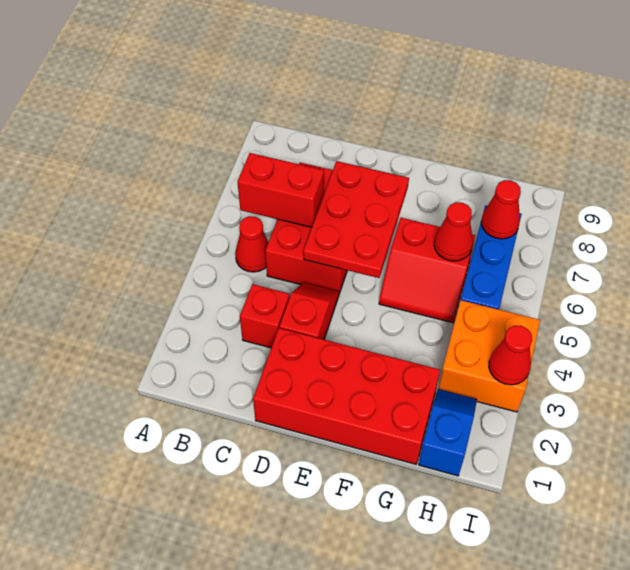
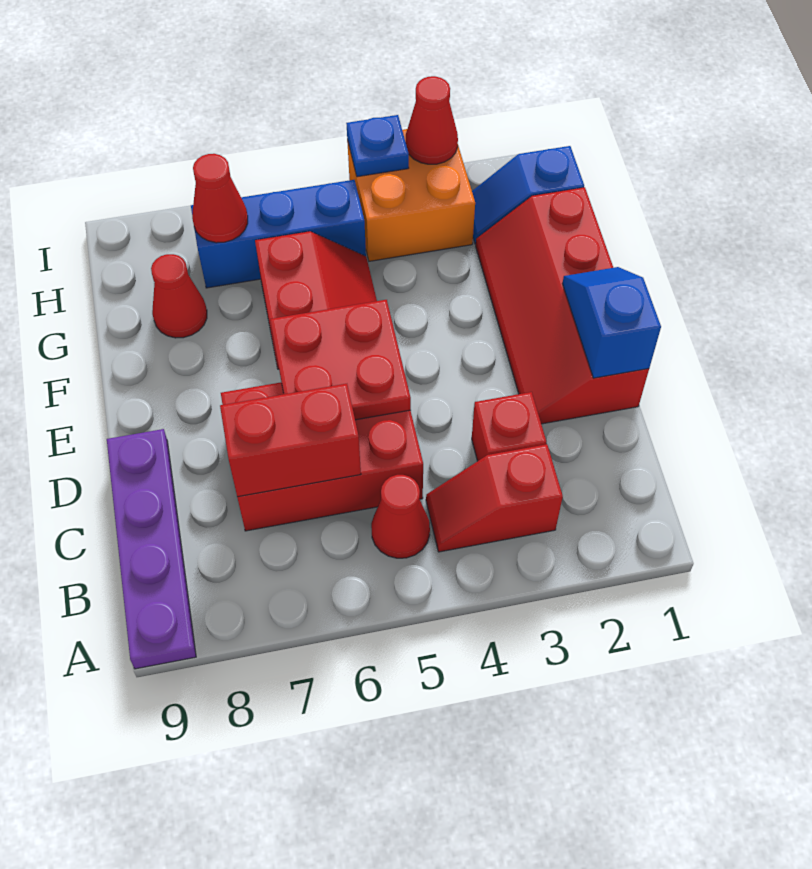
none -> purple 1x4 plate [107,429,196,669]
red 1x2 brick [238,153,324,227] -> red 1x2 brick turned to [220,384,361,497]
red 2x4 brick [253,328,440,464] -> red 2x4 slope [476,187,649,424]
none -> blue 1x2 slope [562,267,661,378]
red 1x2 slope [279,282,339,339] -> red 1x2 slope moved to [426,444,563,552]
red 2x3 plate [303,161,409,278] -> red 2x2 plate [270,300,411,420]
red 1x1 cone [434,202,473,261] -> red 1x1 cone moved to [151,254,207,338]
none -> blue 1x1 plate [346,115,409,177]

